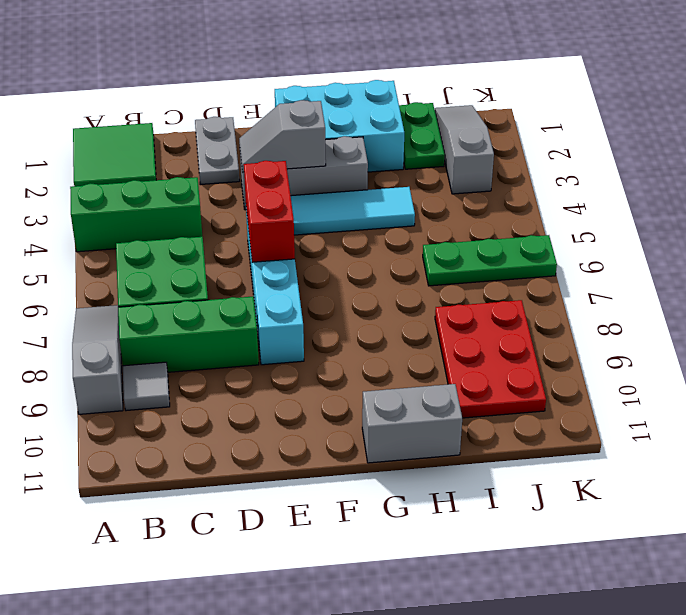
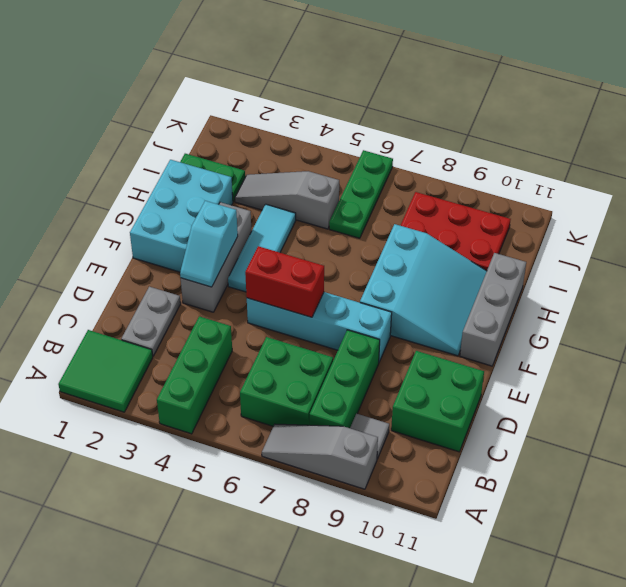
none -> green 2x2 brick [391,351,484,452]
grey 1x2 plate [195,117,239,185] -> grey 1x2 plate turned to [121,287,181,356]
grey 1x2 slope [239,100,326,172] -> cyan 1x2 slope [180,201,238,287]
none -> cyan 3x3 slope [360,224,487,356]
grey 1x2 brick [362,384,462,463] -> grey 1x3 brick [460,253,526,366]
grey 1x3 slope [435,105,494,194] -> grey 1x3 slope moved to [235,171,339,229]

